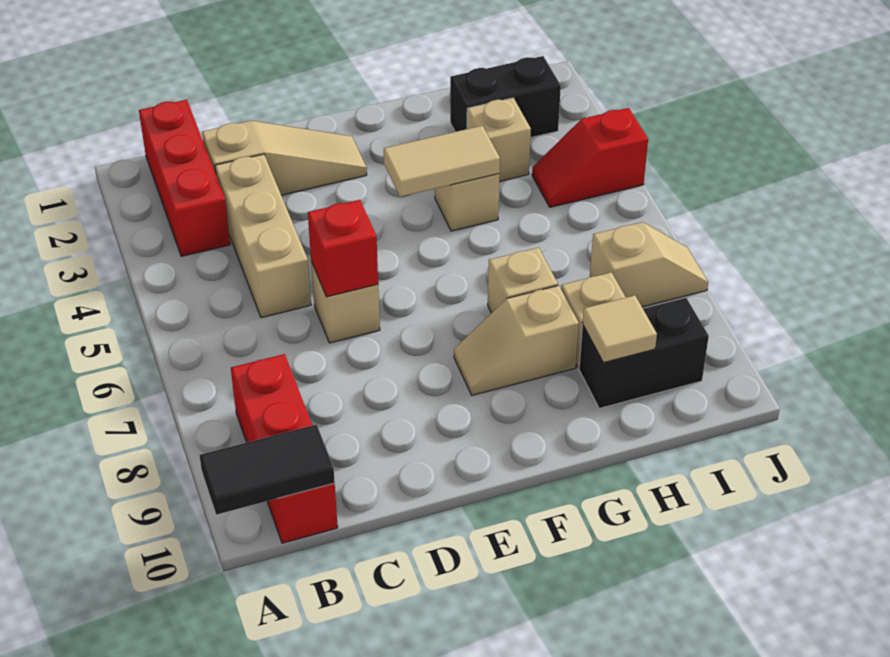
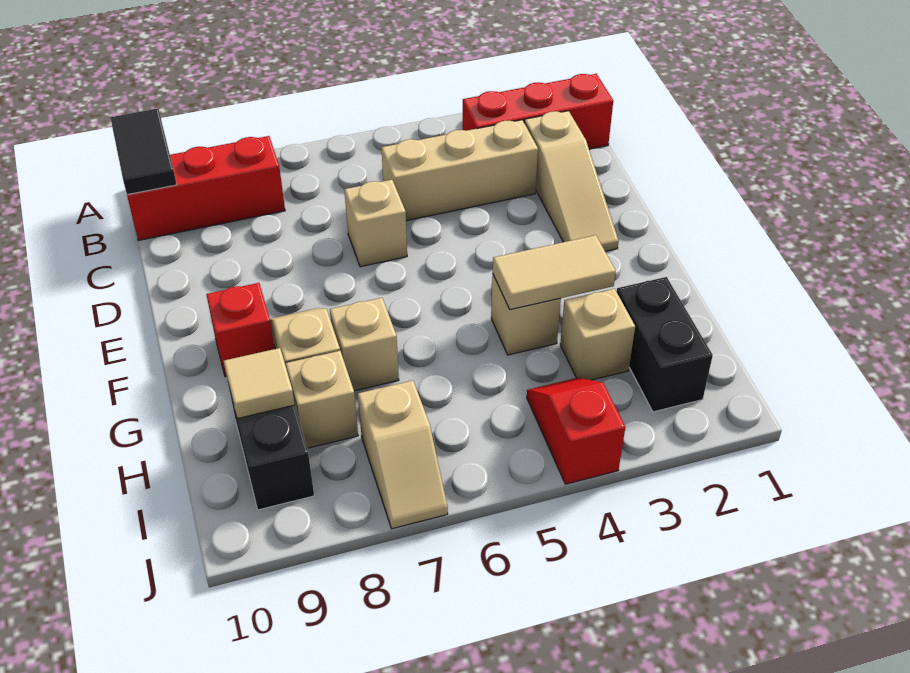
red 1x1 brick [308,200,378,297] -> red 1x1 brick moved to [206,283,275,377]
tan 1x2 tile [384,126,500,197] -> tan 1x2 tile turned to [493,235,616,310]

